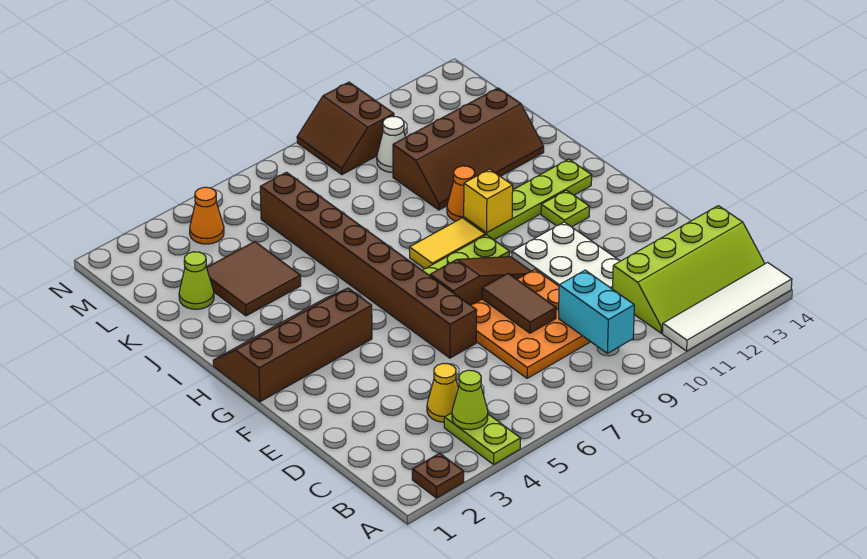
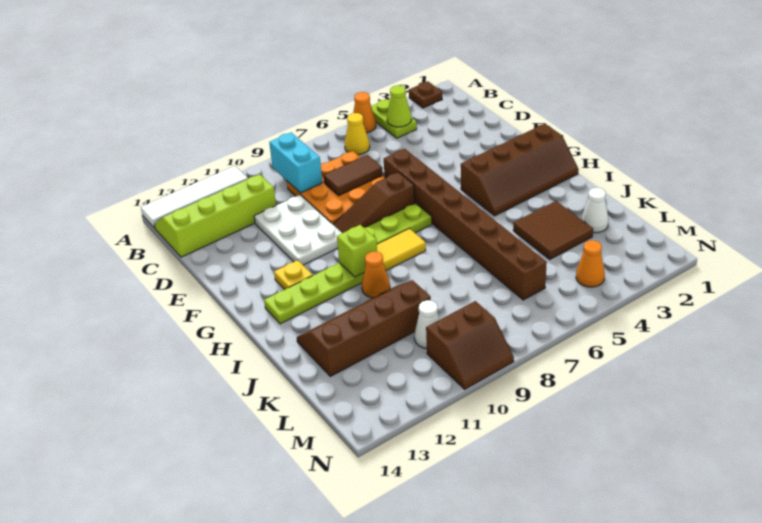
none -> orange 1x1 cone [353,92,376,133]
yellow 1x1 cone [427,364,458,422] -> yellow 1x1 cone moved to [345,113,370,155]
brown 1x2 tile [482,273,556,333] -> brown 1x2 tile turned to [323,155,383,196]
lime 1x1 plate [541,190,590,227] -> yellow 1x1 plate [274,260,313,289]
yellow 1x1 brick [464,169,513,233] -> lime 1x1 brick [337,225,377,277]
lime 1x1 cone [179,252,214,309] -> white 1x1 cone [581,188,609,233]
brown 2x2 slope [297,82,394,175] -> brown 2x2 slope turned to [426,301,514,389]

